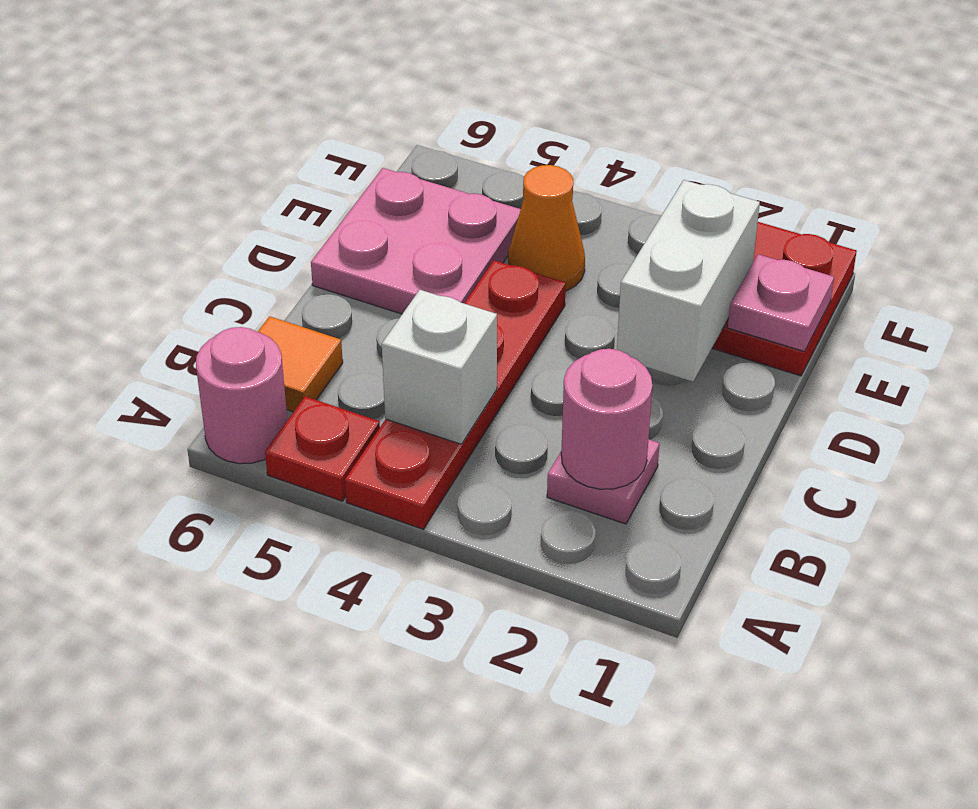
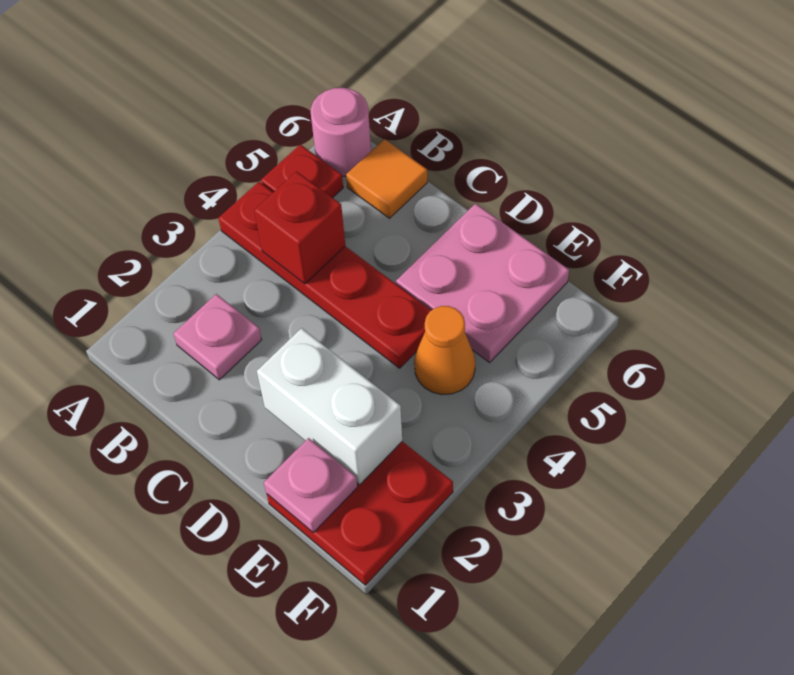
pink 1x1 round brick [561,349,652,489] -> none
white 1x1 brick [382,290,497,444] -> red 1x1 brick [254,172,345,284]

